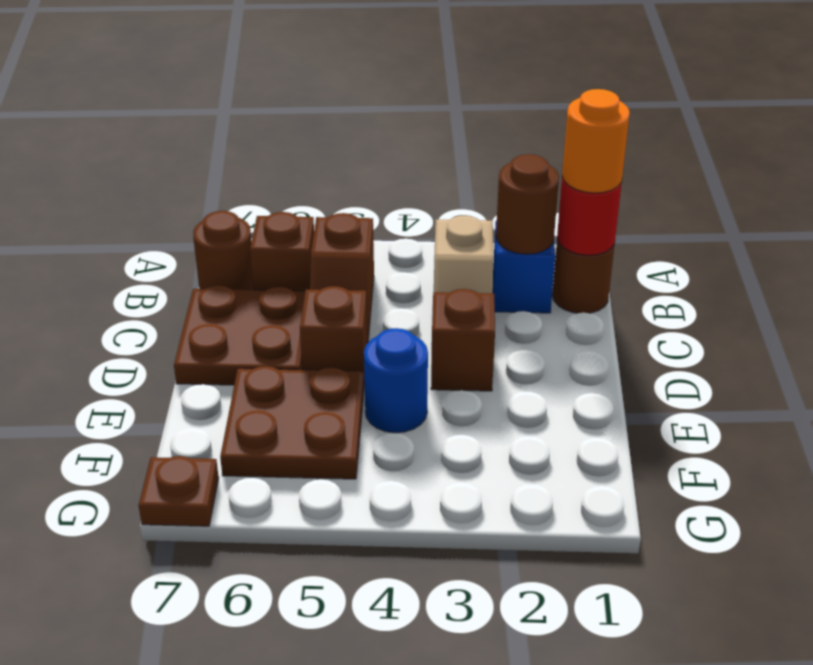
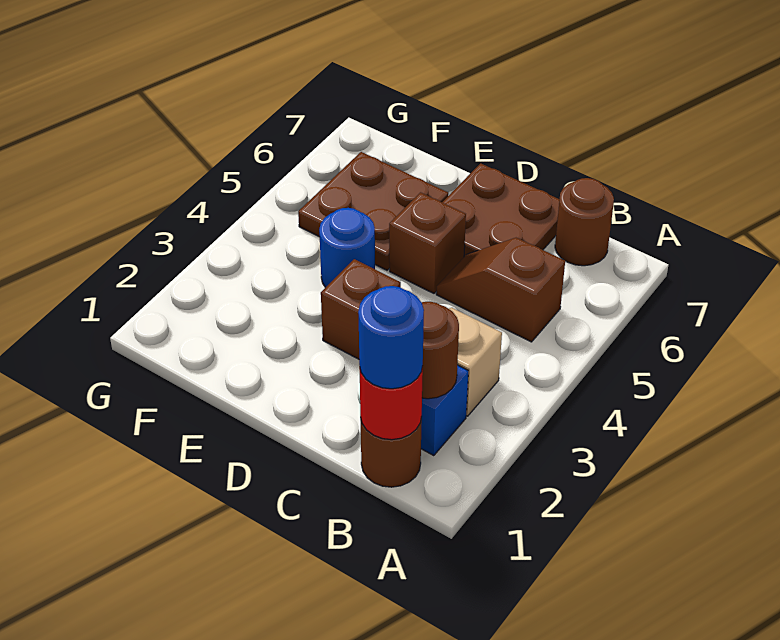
orange 1x1 round brick [562,89,630,193] -> blue 1x1 round brick [358,286,424,389]
brown 1x1 brick [250,212,314,291] -> none
brown 1x1 plate [139,456,219,526] -> none

